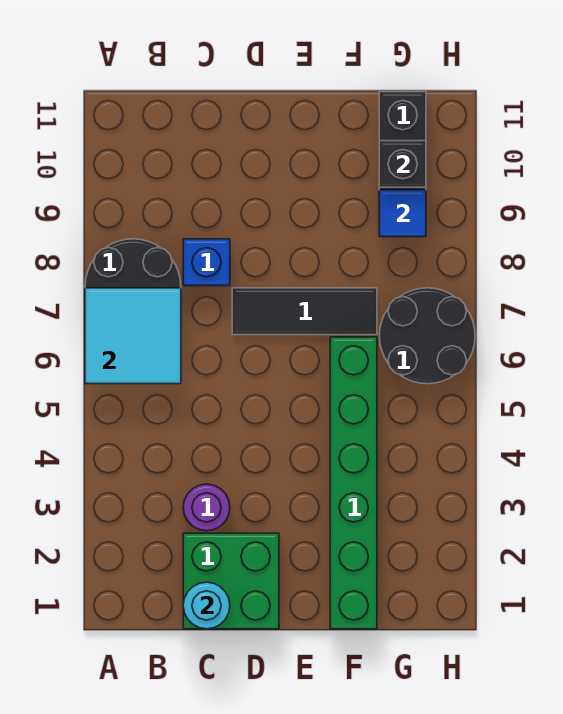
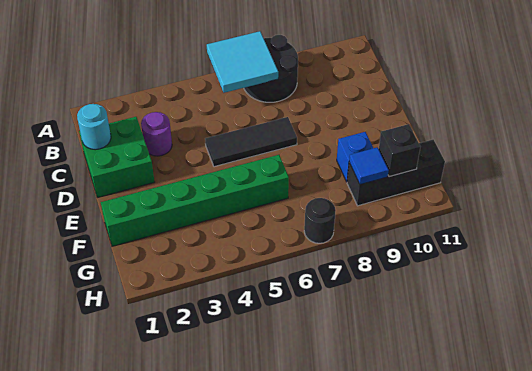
blue 1x1 brick [183,239,230,286] -> blue 1x1 brick moved to [337,132,373,182]
black 1x3 tile [232,288,377,335] -> black 1x3 tile turned to [205,117,297,167]
black 2x2 round brick [379,288,475,384] -> black 1x1 round brick [304,198,336,243]

